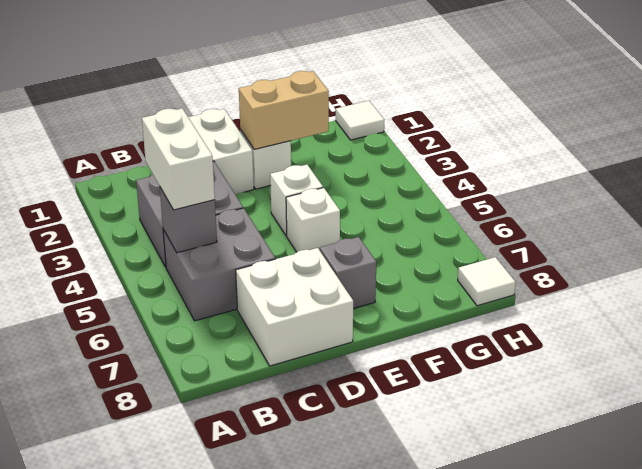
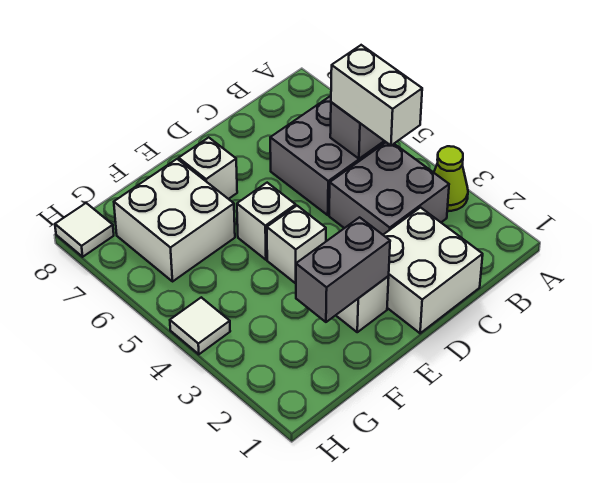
none -> lime 1x1 cone [434,146,468,211]
white 2x2 brick [236,248,353,366] -> white 2x2 brick moved to [114,159,235,281]
tan 1x2 brick [239,71,329,149] -> grey 1x2 brick [296,217,390,322]
grey 1x1 brick [320,237,376,309] -> white 1x1 brick [179,137,237,199]
white 1x1 tile [336,101,384,140] -> white 1x1 tile moved to [170,297,230,354]

